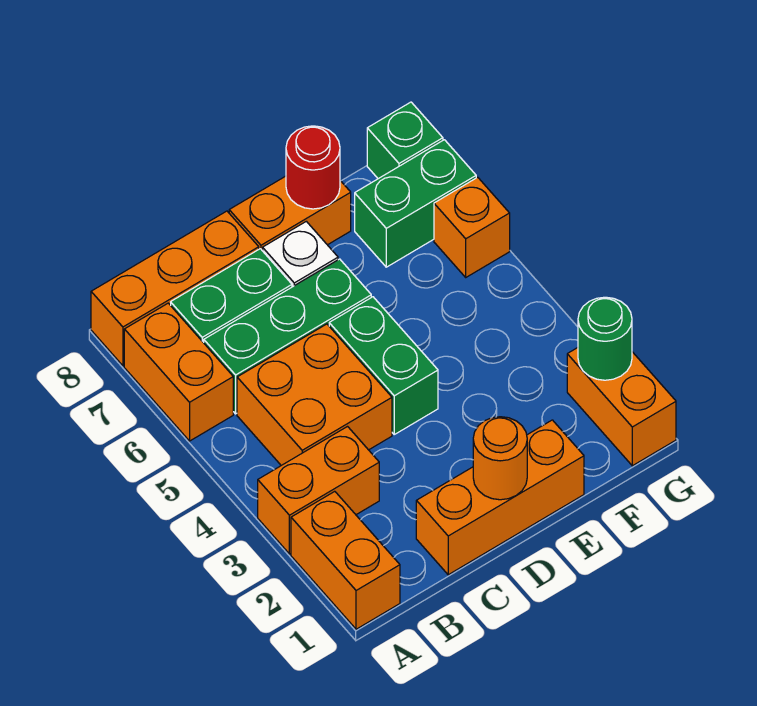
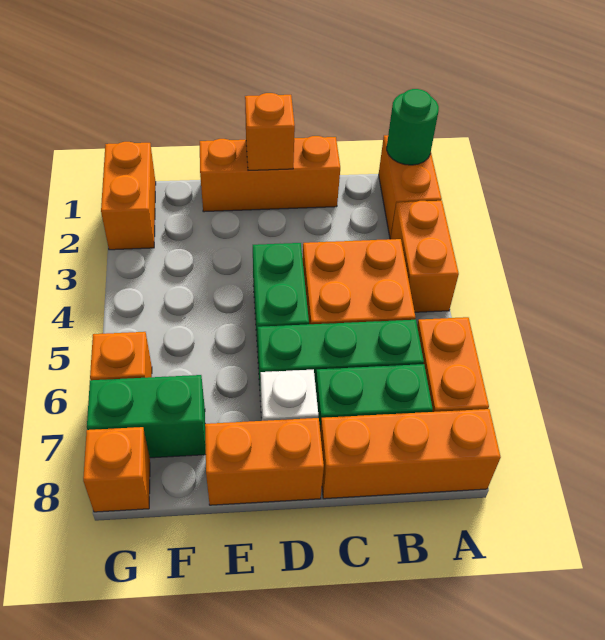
orange 1x2 brick [258,427,379,554] -> orange 1x2 brick turned to [391,201,459,312]
orange 1x1 round brick [473,417,527,500] -> orange 1x1 brick [245,93,295,170]
red 1x1 round brick [286,126,340,209] -> none
green 1x1 round brick [578,297,632,380] -> green 1x1 round brick moved to [387,89,439,165]
green 1x1 brick [367,102,443,179] -> orange 1x1 brick [83,427,150,512]

